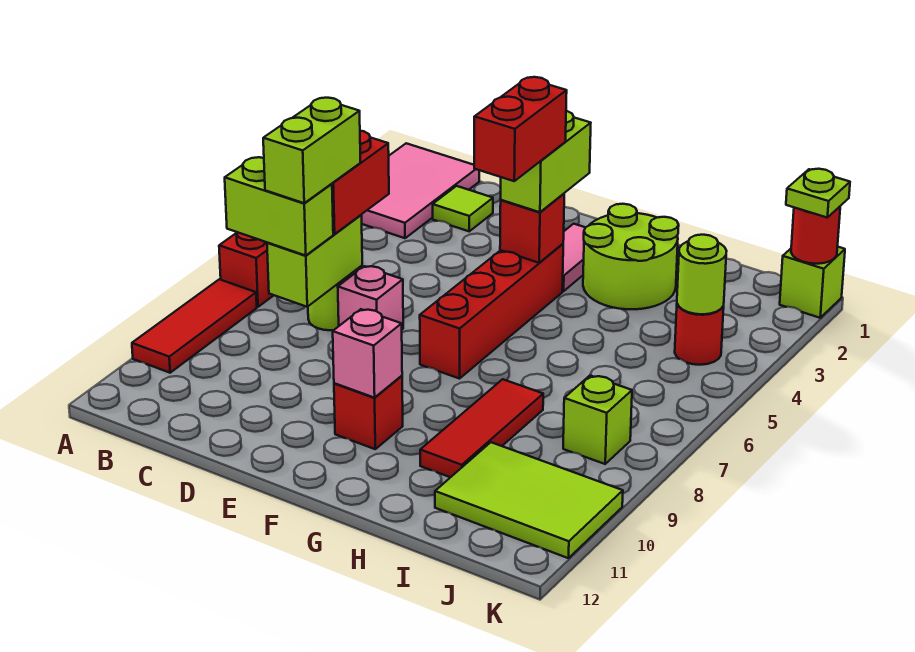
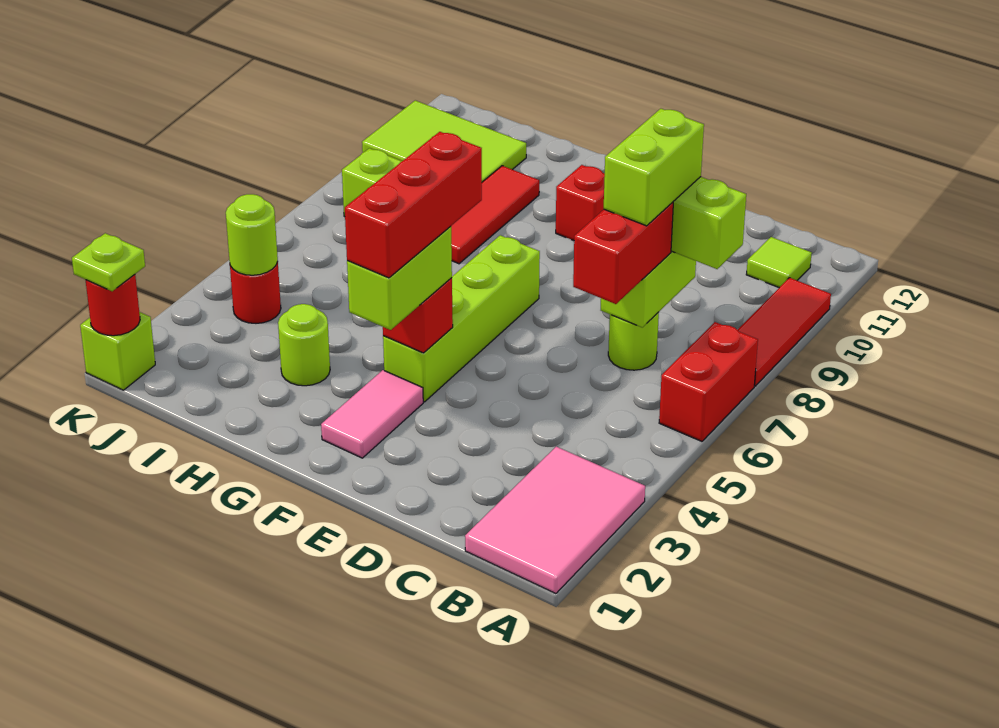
lime 1x1 tile [433,186,493,231] -> lime 1x1 tile moved to [746,237,812,287]
pink 1x1 brick [338,266,403,329] -> none
red 1x4 brick [420,244,563,379] -> lime 1x4 brick [383,235,540,402]
red 1x2 brick [474,77,567,181] -> red 1x3 brick [345,132,482,278]
pink 1x1 brick [333,309,402,398] -> none
lime 2x2 round brick [583,204,679,309] -> lime 1x1 round brick [278,304,330,386]

